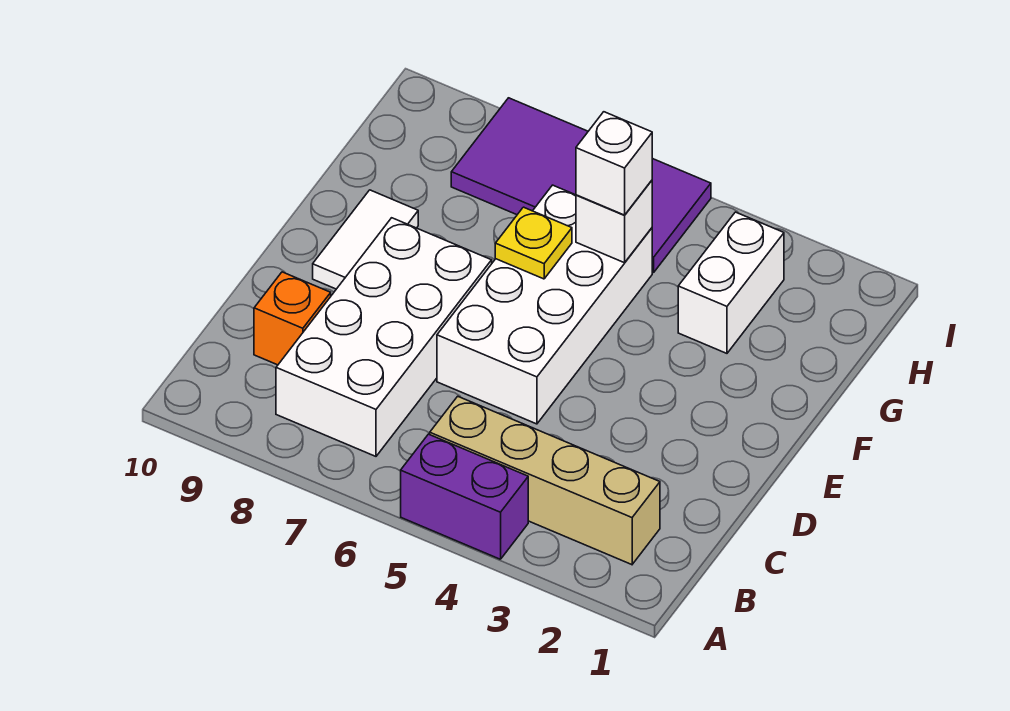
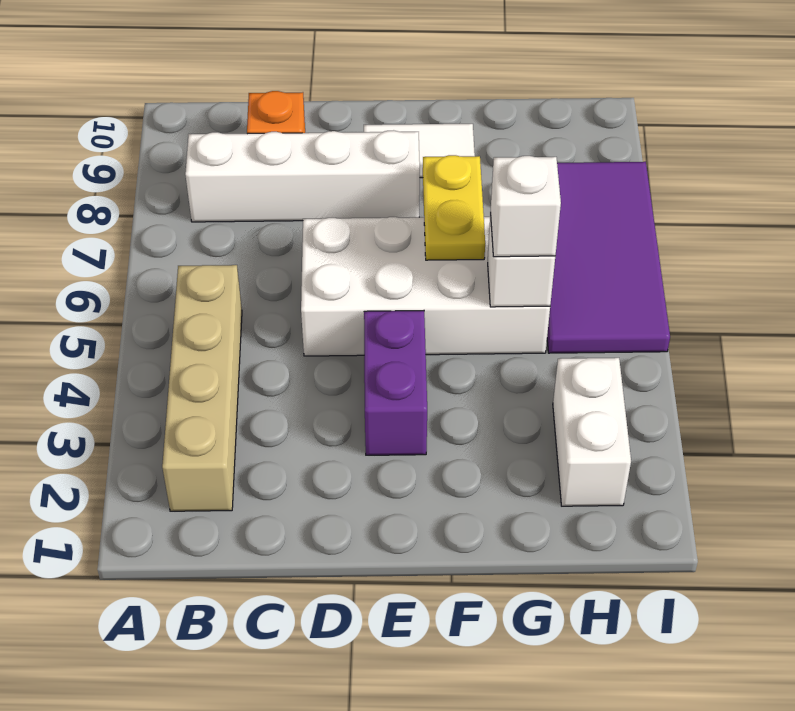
purple 1x2 brick [401,434,528,559] -> purple 1x2 brick moved to [364,311,427,455]
white 2x4 brick [276,218,492,456] -> white 1x4 brick [185,130,420,222]
yellow 1x1 plate [495,207,572,279] -> yellow 1x2 plate [423,155,485,260]
white 1x2 brick [678,212,784,353] -> white 1x2 brick turned to [553,358,631,506]

